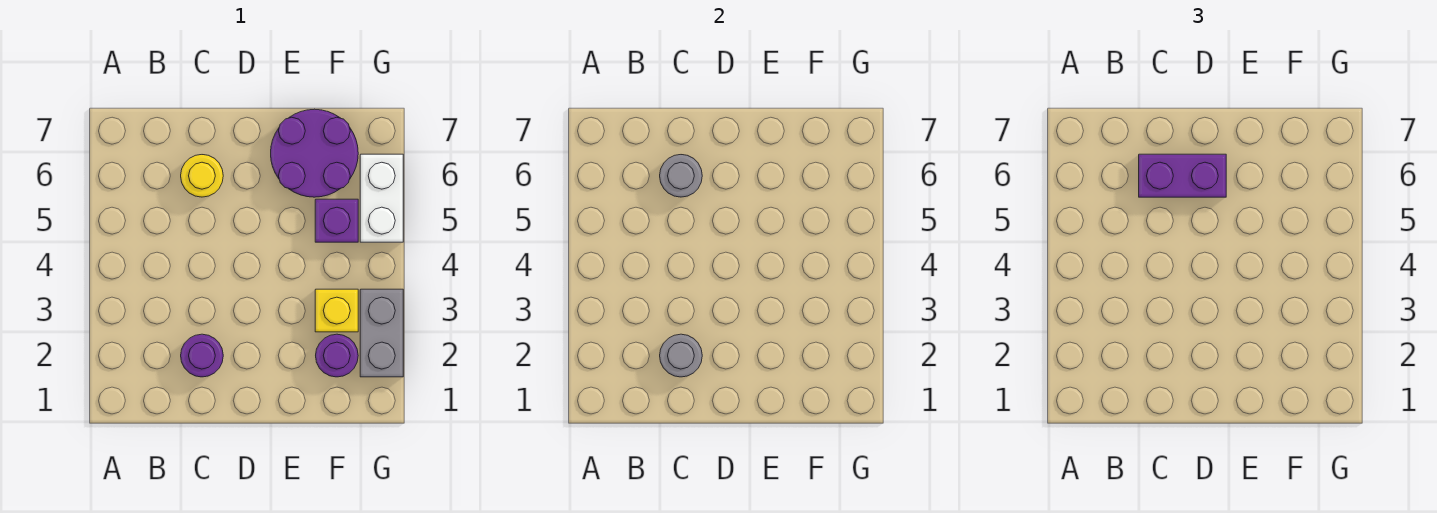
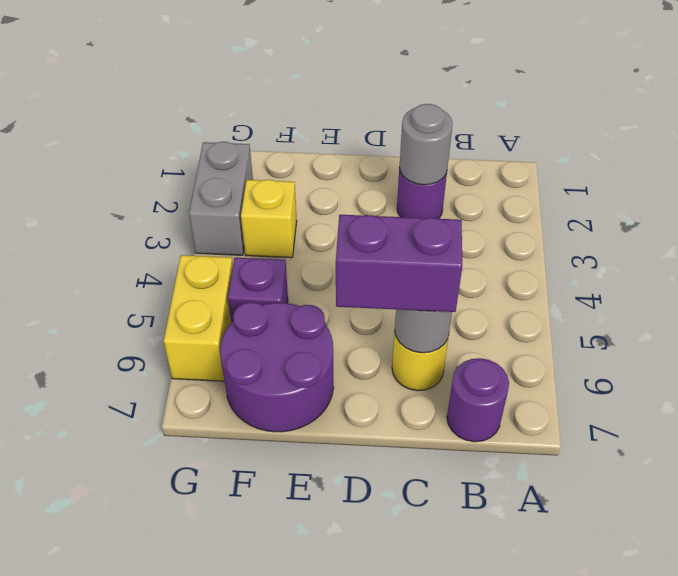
purple 1x1 round brick [316,334,358,377] -> purple 1x1 round brick moved to [447,358,509,442]
white 1x2 brick [360,154,403,242] -> yellow 1x2 brick [164,255,233,381]

